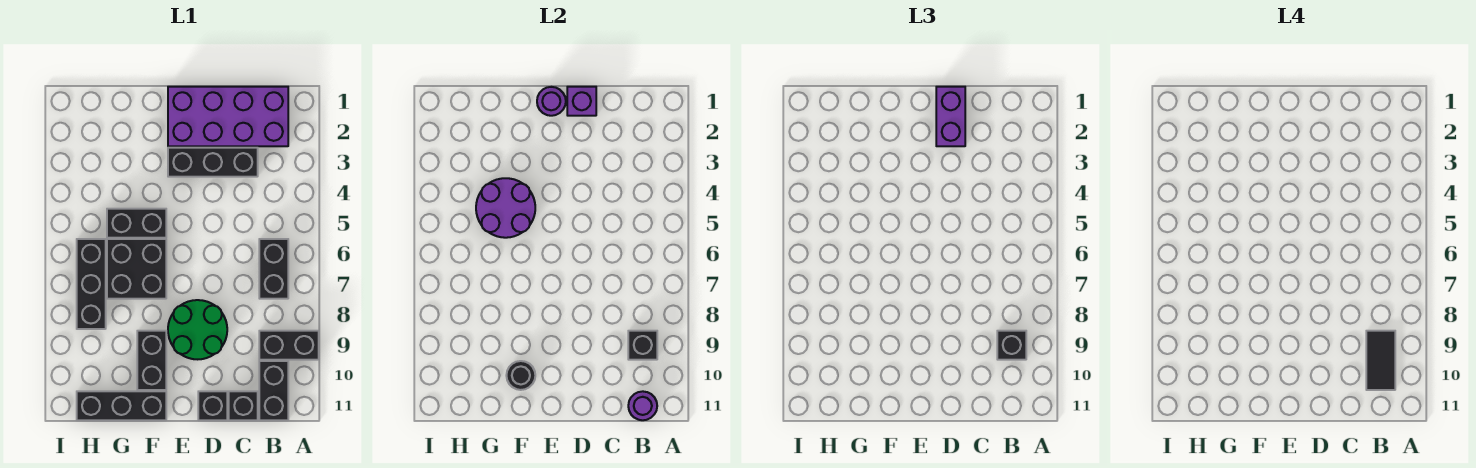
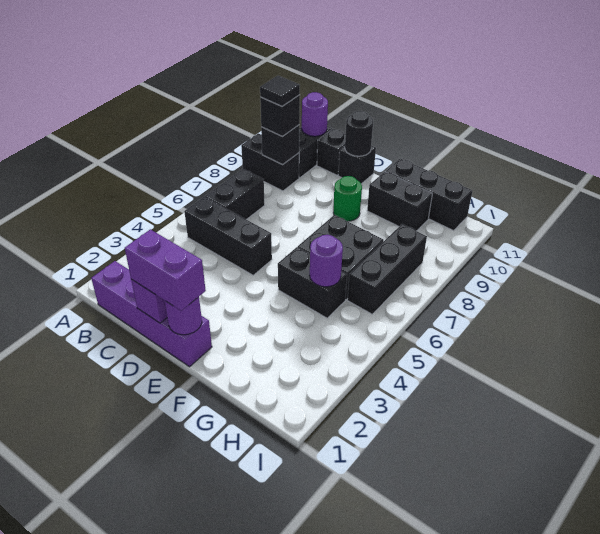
purple 2x4 brick [168,87,288,146] -> purple 1x4 brick [91,261,212,367]
black 1x2 tile [1366,331,1395,390] -> black 1x1 tile [260,76,300,106]
black 1x3 brick [168,148,258,177] -> black 1x3 brick moved to [184,197,272,275]
purple 1x2 brick [936,87,965,146] -> purple 1x2 brick turned to [125,229,206,311]
green 2x2 round brick [168,300,227,359] -> green 1x1 round brick [333,176,362,221]
purple 2x2 round brick [476,178,535,238] -> purple 1x1 round brick [310,235,343,287]
black 1x2 brick [137,331,166,390] -> black 1x2 brick turned to [367,172,432,231]
black 1x1 round brick [506,361,535,390] -> black 1x1 round brick moved to [345,111,373,156]

